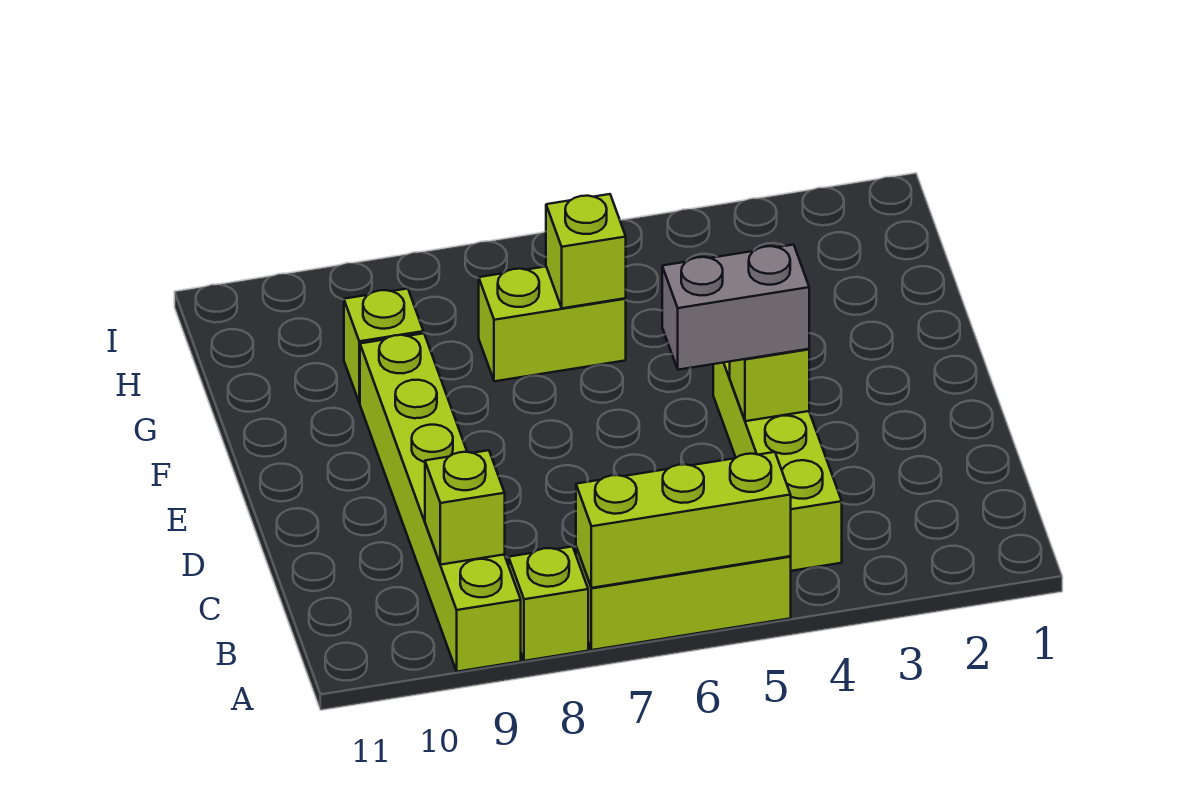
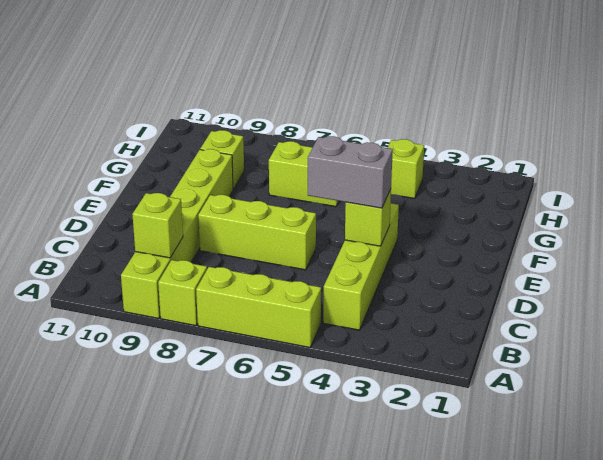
lime 1x3 brick [576,452,791,588] -> lime 1x3 brick moved to [198,195,316,270]
lime 1x1 brick [546,194,626,308] -> lime 1x1 brick moved to [388,139,424,198]

